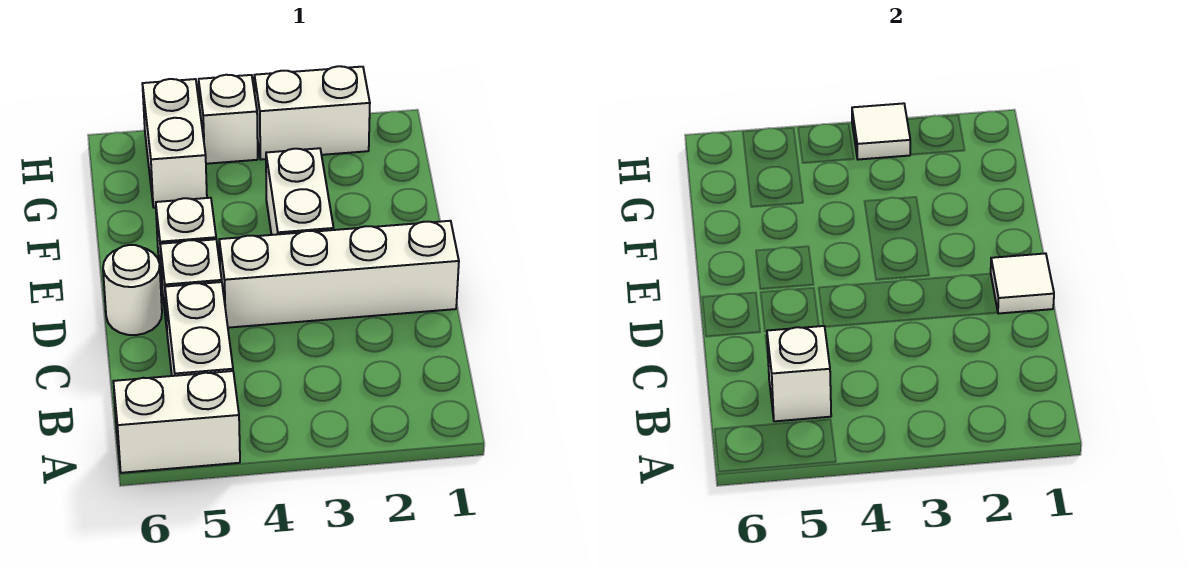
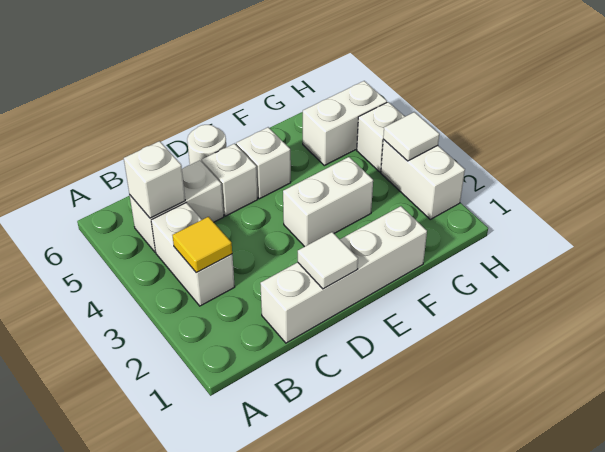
white 1x2 brick [113,371,240,473] -> white 1x2 brick moved to [151,203,235,306]
none -> yellow 1x1 tile [172,217,232,273]
white 1x4 brick [219,221,459,328] -> white 1x4 brick turned to [260,206,427,343]

